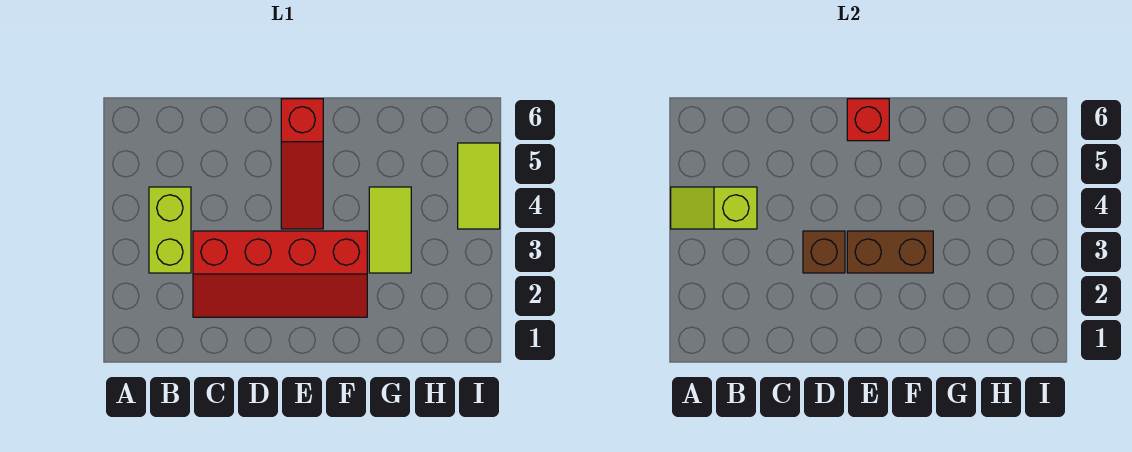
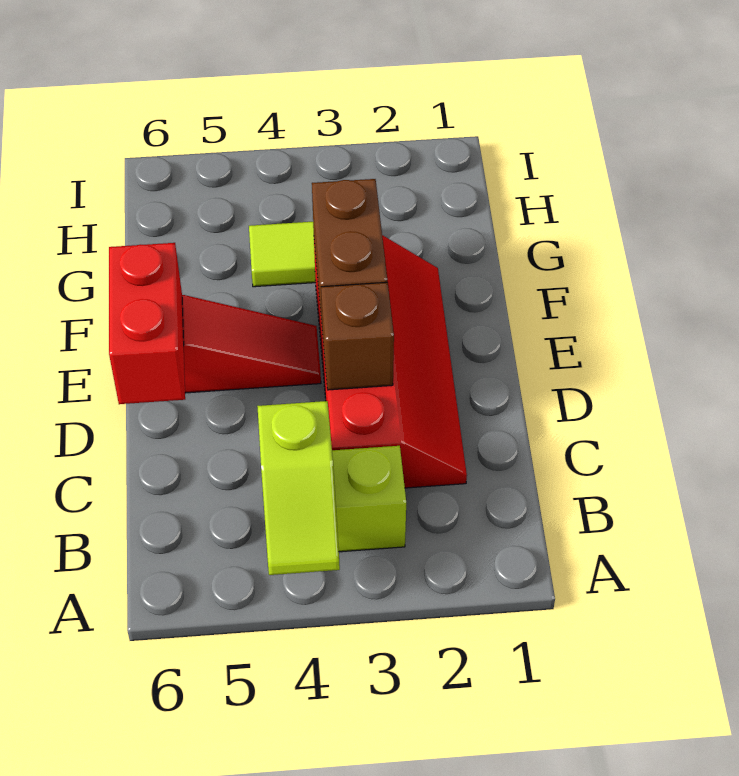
red 1x1 brick [847,99,889,141] -> red 1x2 brick [109,243,185,404]
lime 1x2 tile [458,143,500,229] -> none

